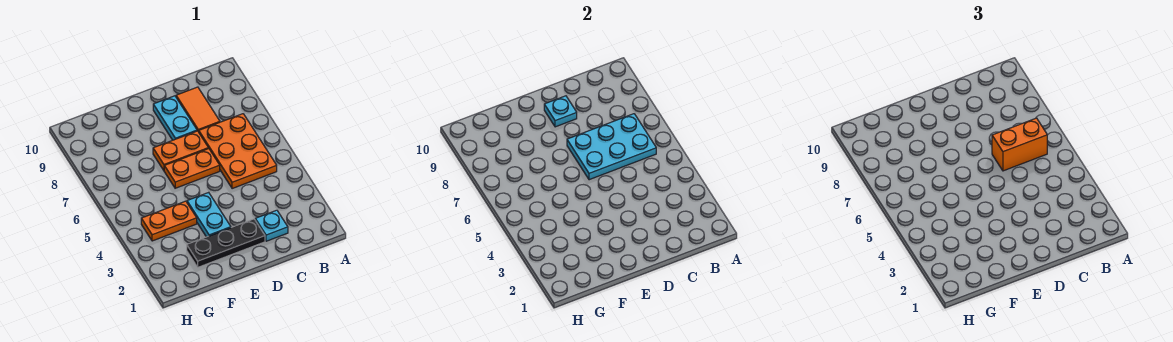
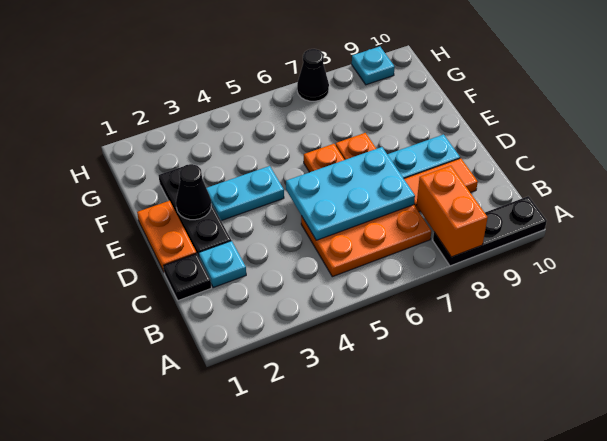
none -> black 1x3 plate [433,196,547,266]
cyan 2x3 plate [567,114,656,180] -> cyan 2x3 plate turned to [286,147,415,240]
orange 1x2 brick [992,118,1047,171] -> orange 1x2 brick moved to [417,166,488,257]
none -> black 1x1 plate [164,253,211,301]
cyan 1x1 plate [544,96,577,127] -> cyan 1x1 plate moved to [352,47,395,85]
none -> black 1x1 cone [176,164,211,220]
orange 1x2 plate [141,201,197,241] -> orange 1x2 plate moved to [137,201,196,272]
none -> black 1x1 cone [297,49,329,101]

